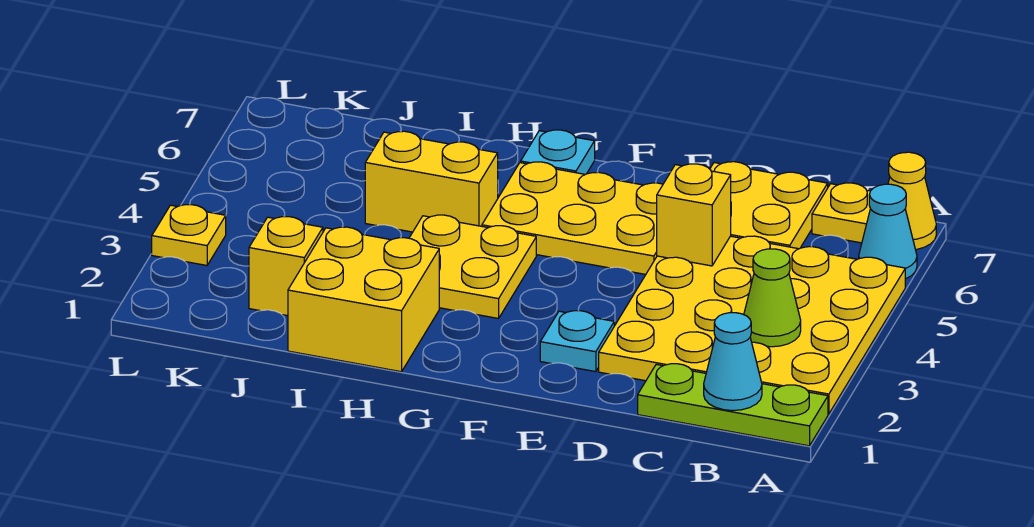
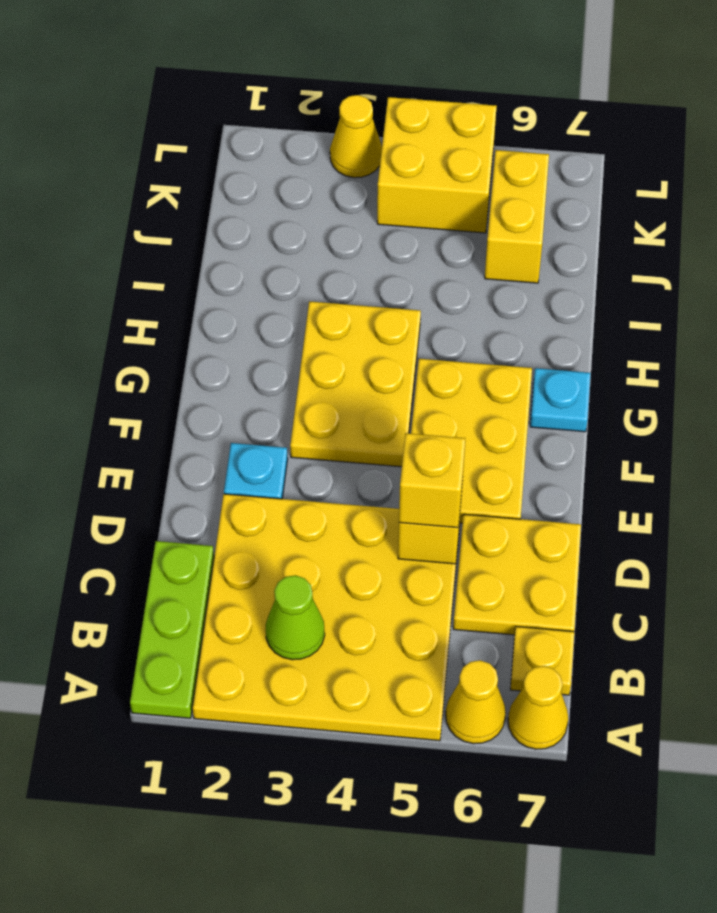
cyan 1x1 cone [859,184,917,279] -> yellow 1x1 cone [446,660,506,744]
cyan 1x1 cone [704,313,762,411] -> none
yellow 2x2 plate [409,215,536,318] -> yellow 2x3 plate [290,301,421,467]
yellow 2x2 brick [288,227,439,372] -> yellow 2x2 brick moved to [377,97,497,233]
yellow 1x2 brick [365,131,498,232] -> yellow 1x2 brick moved to [485,150,549,283]
yellow 1x1 brick [249,217,323,316] -> yellow 1x1 brick moved to [399,433,465,528]
yellow 1x1 plate [152,205,226,265] -> yellow 1x1 cone [330,95,382,178]

